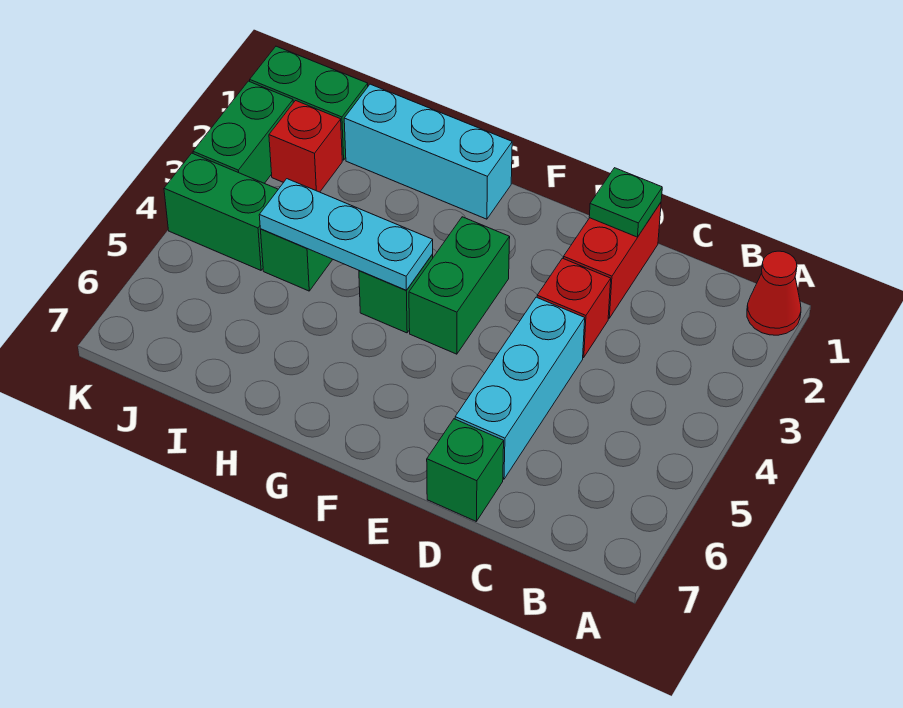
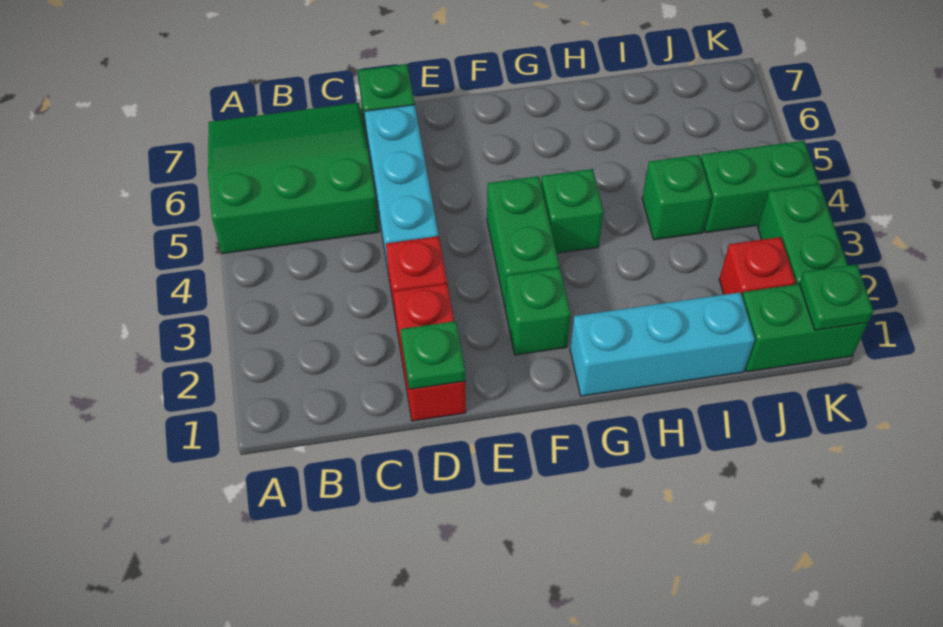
red 1x1 cone [747,251,801,335] -> none
none -> green 3x3 slope [208,103,379,254]
none -> green 1x1 brick [505,268,571,355]
cyan 1x3 plate [259,179,433,290] -> none
none -> green 1x1 plate [799,264,873,330]

